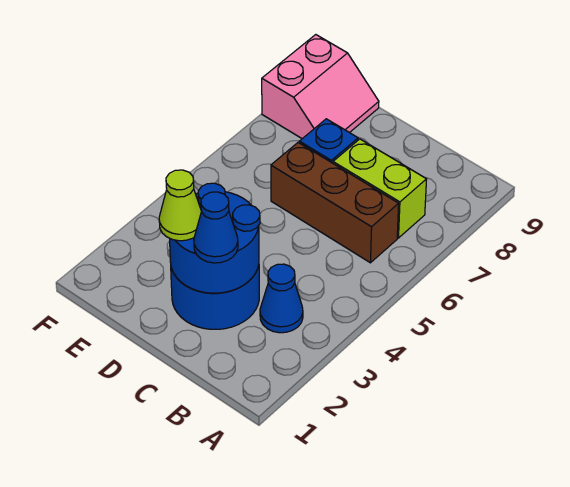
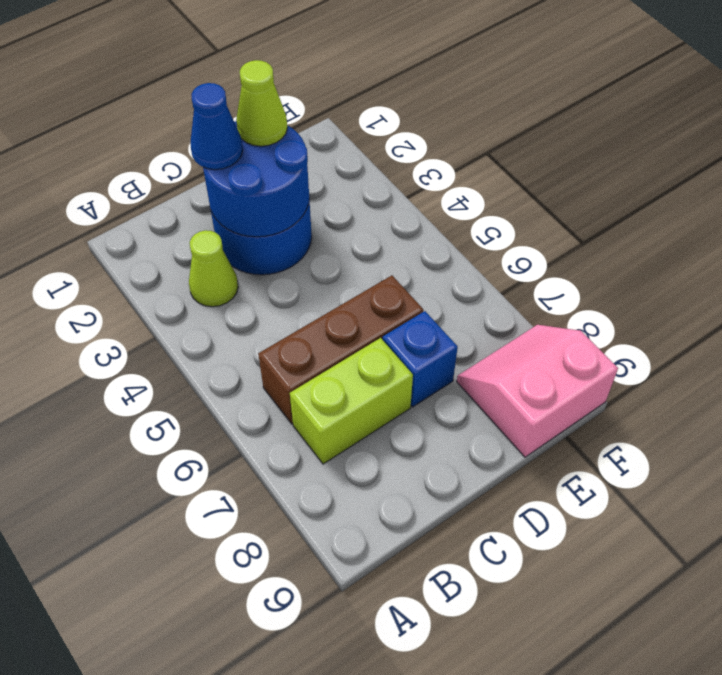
blue 1x1 cone [260,264,303,333] -> lime 1x1 cone [189,230,238,307]
pink 2x2 slope [262,35,379,139] -> pink 2x2 slope turned to [457,325,618,457]

